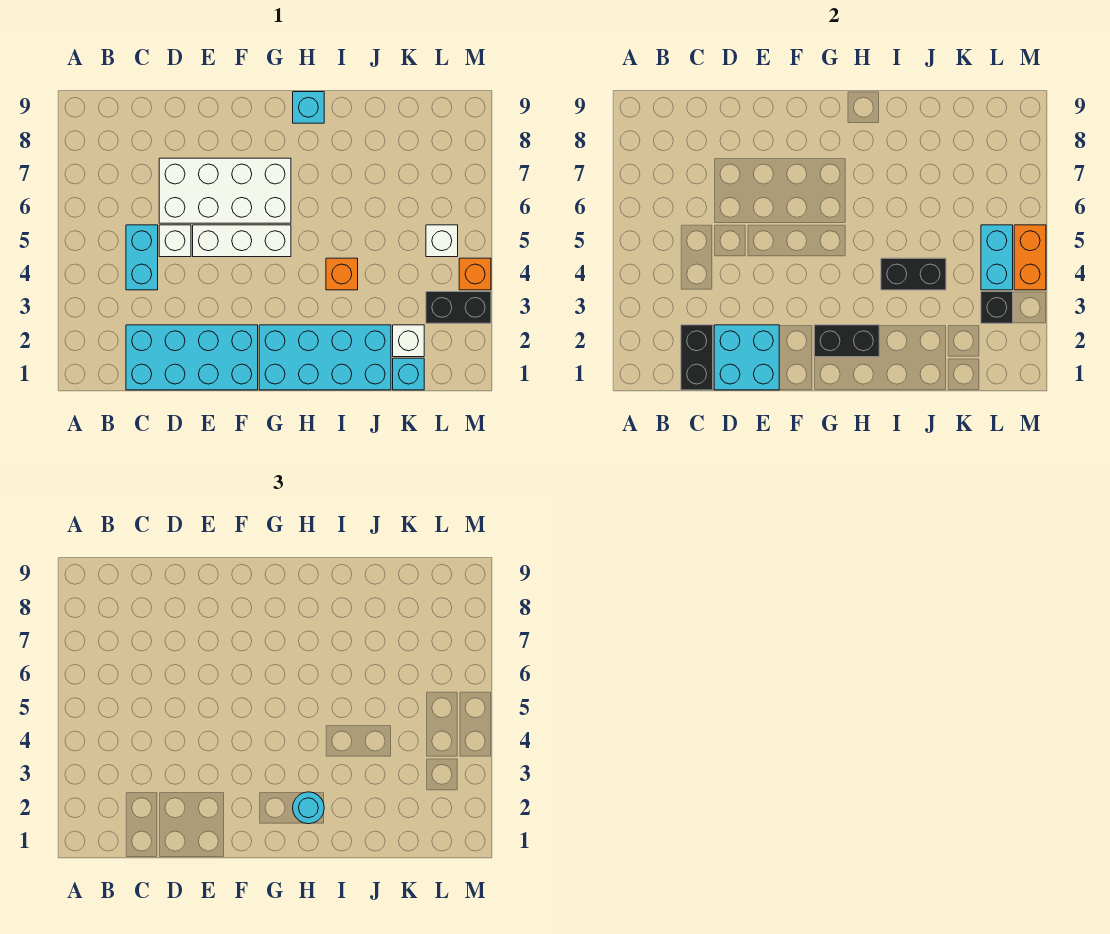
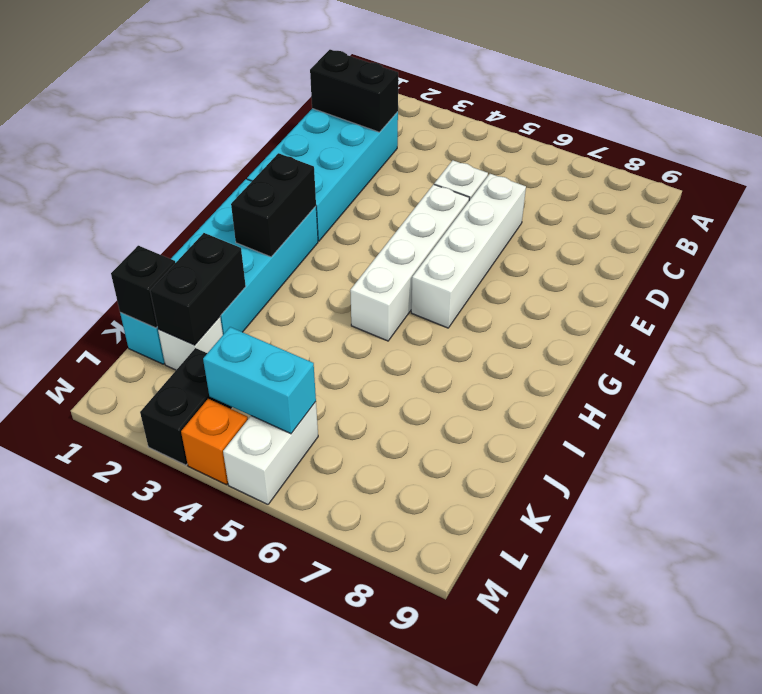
cyan 1x2 brick [126,225,158,290] -> none
cyan 2x2 brick [714,325,779,390] -> none
white 2x4 brick [159,158,291,223] -> white 1x4 brick [411,174,526,328]
white 1x3 brick [193,225,291,257] -> white 1x4 brick [350,184,469,341]
cyan 1x1 round brick [293,792,324,824] -> none
cyan 1x1 brick [293,92,324,123] -> none
orange 1x1 brick [326,258,358,290] -> none
black 1x2 brick [881,258,946,290] -> black 1x2 brick moved to [150,233,246,345]
black 1x1 brick [981,292,1013,323] -> black 1x1 brick moved to [111,246,175,328]
white 1x1 brick [426,225,458,257] -> white 1x2 brick [223,402,318,504]
orange 1x2 brick [1014,225,1046,290] -> none

